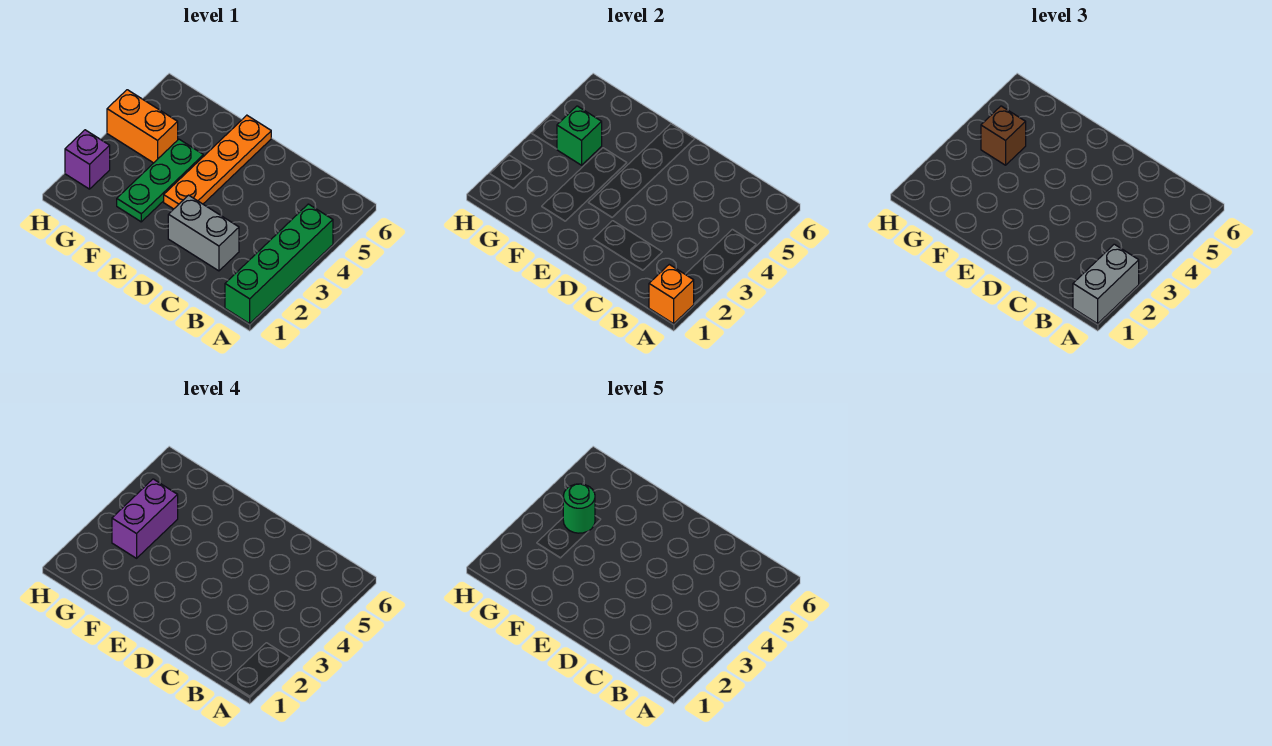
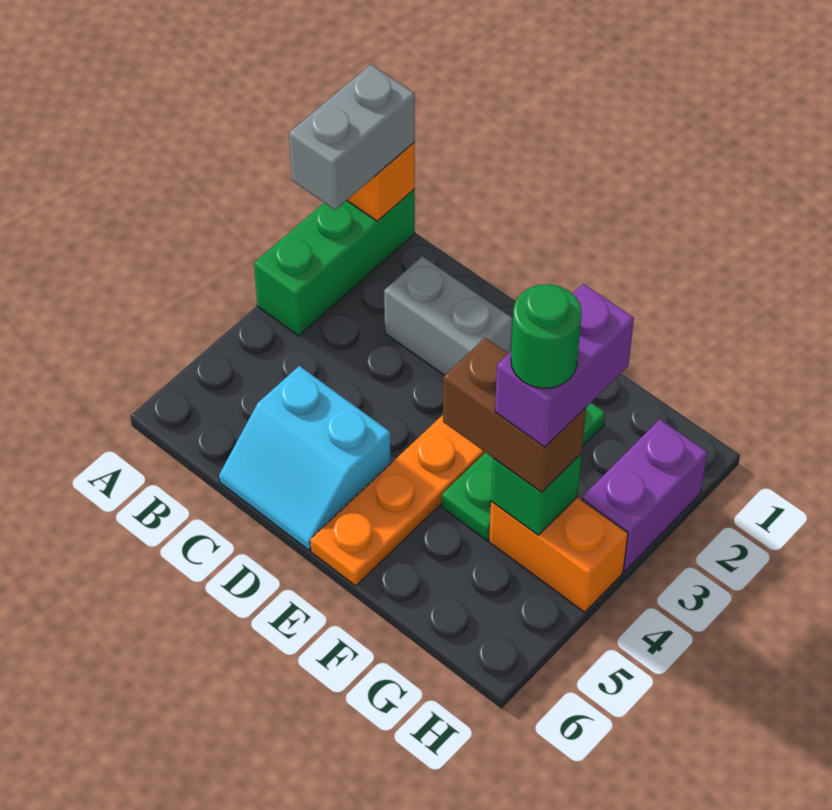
green 1x4 brick [225,204,333,324] -> green 1x3 brick [254,189,415,336]
none -> cyan 2x2 slope [219,366,391,550]
brown 1x1 brick [981,106,1026,165] -> brown 1x2 brick [443,338,586,493]
purple 1x1 brick [65,130,110,189] -> purple 1x2 brick [582,419,708,571]

